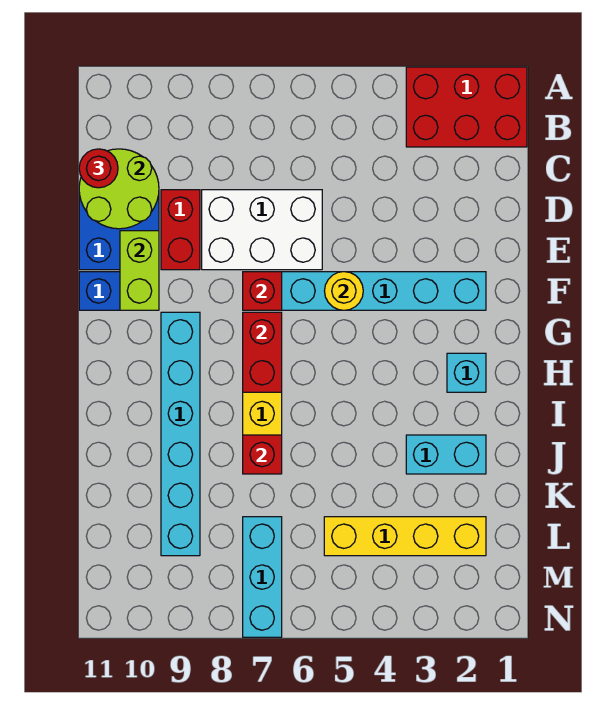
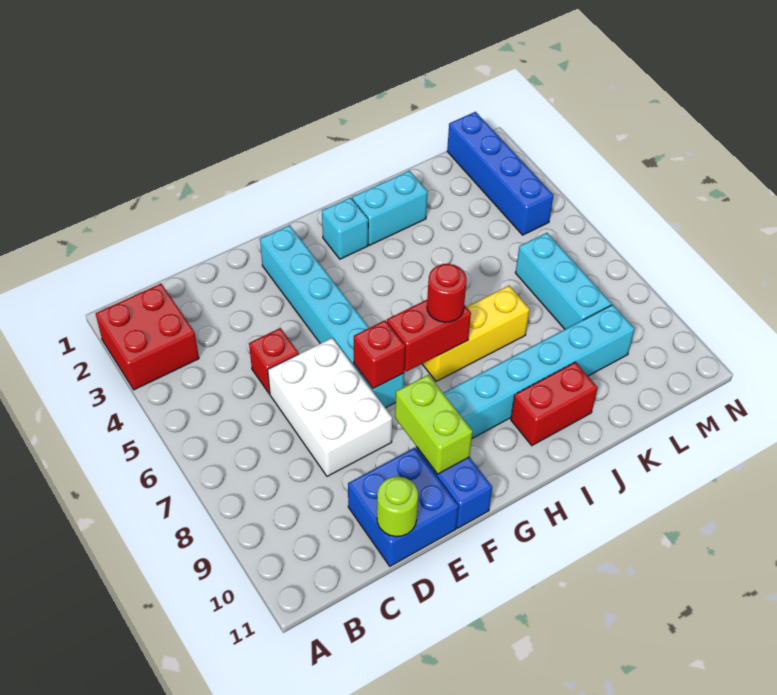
red 2x3 brick [406,67,527,147] -> red 2x2 brick [95,284,199,390]
lime 2x2 round brick [79,149,159,229] -> lime 1x1 round brick [377,477,418,537]
red 1x1 round brick [79,149,118,188] -> red 1x1 round brick moved to [427,264,467,322]
red 1x2 brick [161,190,200,270] -> red 1x2 brick moved to [511,362,598,446]
lime 1x2 brick [120,231,159,310] -> lime 1x2 brick turned to [395,375,473,474]
yellow 1x1 round brick [325,272,363,310] -> none
cyan 1x2 brick [406,435,486,474] -> cyan 1x2 brick turned to [352,171,428,245]
red 1x1 brick [243,435,282,474] -> red 1x1 brick moved to [249,328,299,394]
yellow 1x4 brick [324,517,486,556] -> none
cyan 1x3 brick [243,517,282,637] -> cyan 1x3 brick turned to [516,233,612,329]
none -> blue 1x4 brick [447,112,553,235]

